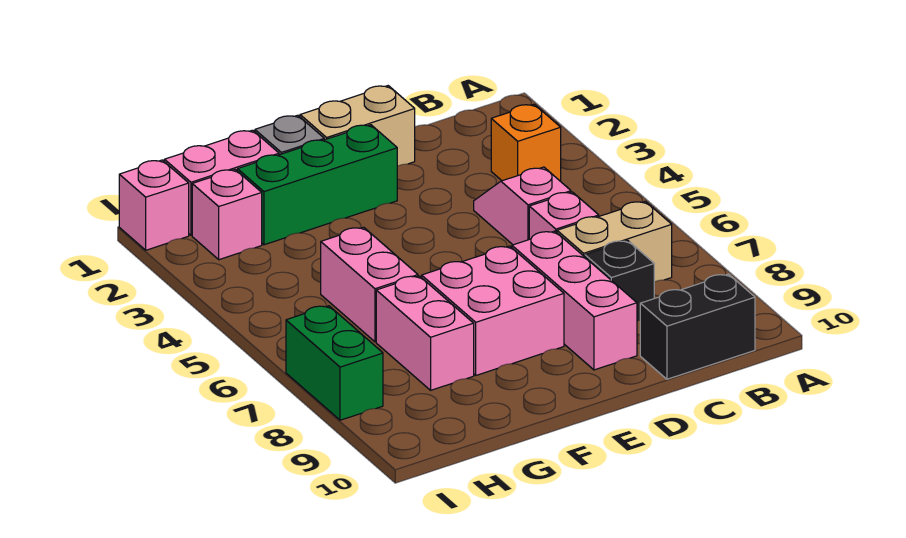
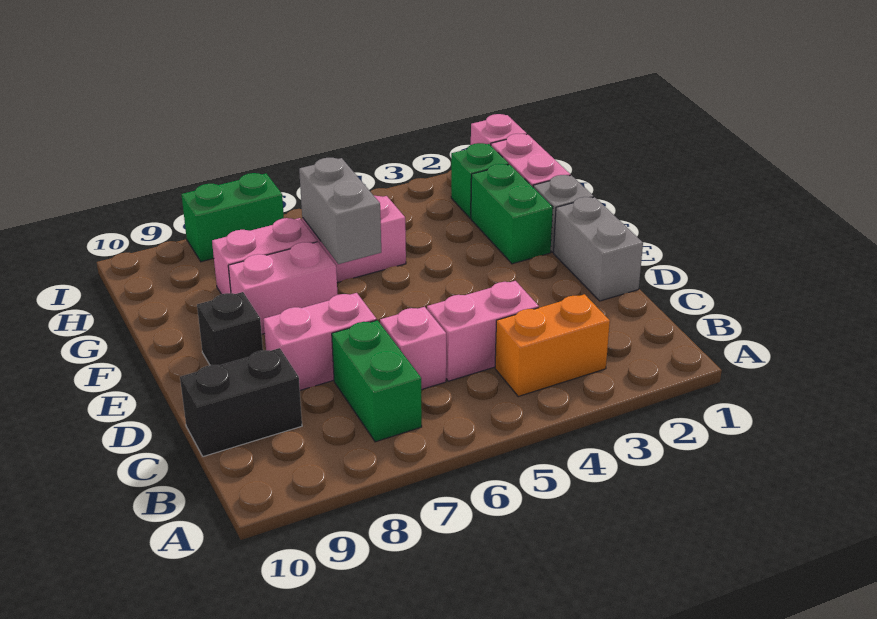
orange 1x1 brick [491,104,561,181] -> orange 1x2 brick [495,294,610,397]
tan 1x2 brick [557,201,672,282] -> green 1x2 brick [332,320,422,442]
black 1x2 brick [640,274,755,379] -> black 1x2 brick turned to [180,348,302,457]
pink 1x2 slope [474,167,571,245] -> pink 1x2 brick [427,281,539,381]
black 1x1 brick [585,241,654,321] -> black 1x1 brick moved to [197,292,263,365]
tan 1x2 brick [300,86,415,166] -> grey 1x2 brick [554,197,643,301]
pink 1x3 brick [512,231,637,370] -> pink 1x2 brick [263,293,377,390]
green 1x3 brick [237,125,397,245] -> green 1x2 brick [471,164,553,264]
pink 2x2 brick [422,246,564,375] -> pink 1x2 brick [228,242,338,334]
none -> grey 1x2 brick [299,158,381,264]
pink 1x1 brick [192,170,262,260] -> green 1x1 brick [451,143,509,218]

